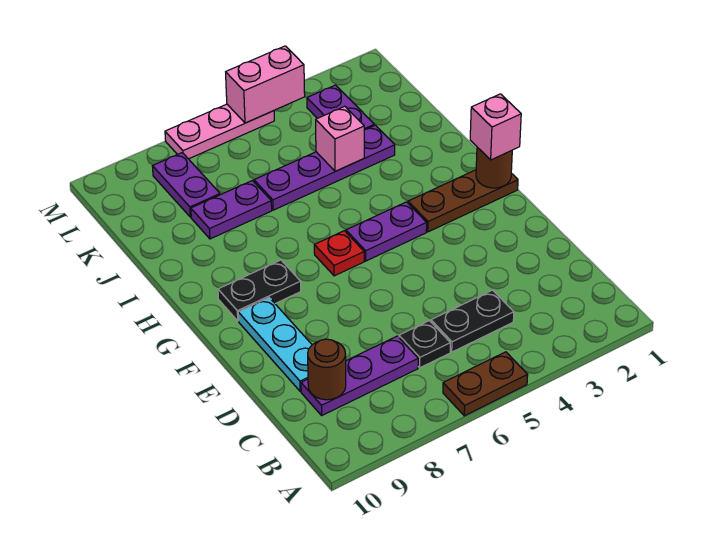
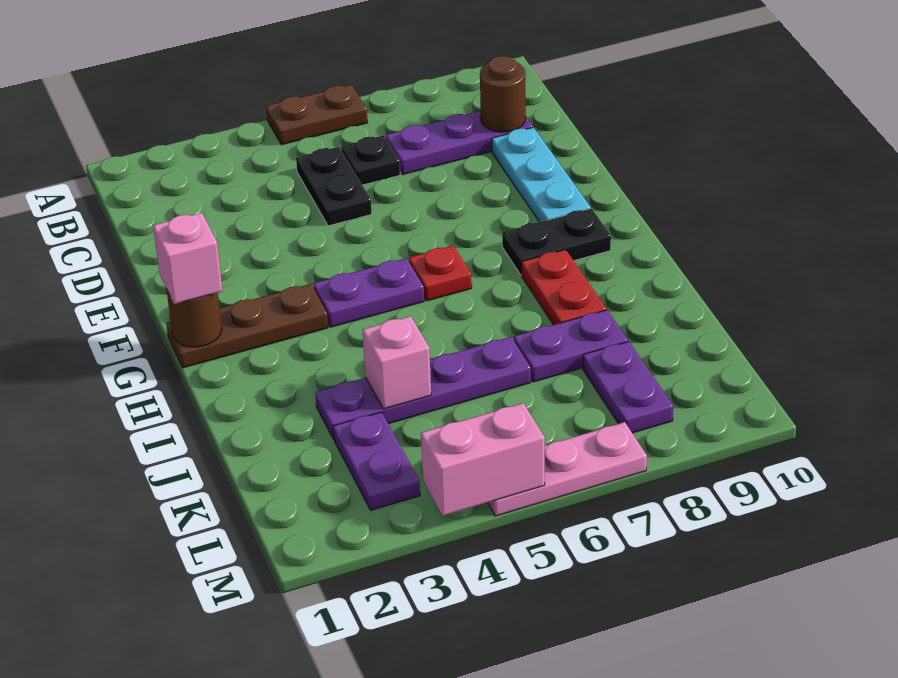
black 1x2 plate [431,290,514,352] -> black 1x2 plate turned to [296,147,372,226]
none -> red 1x2 plate [522,250,606,325]

